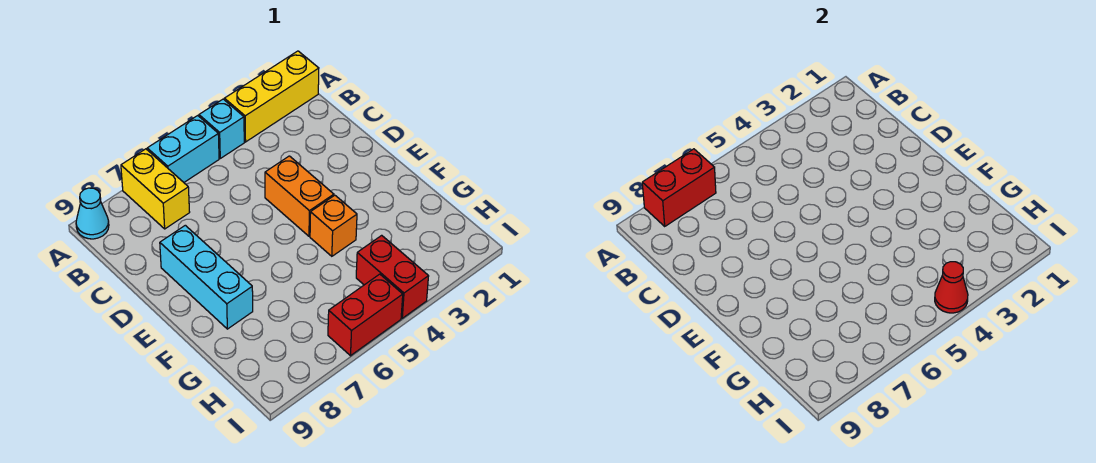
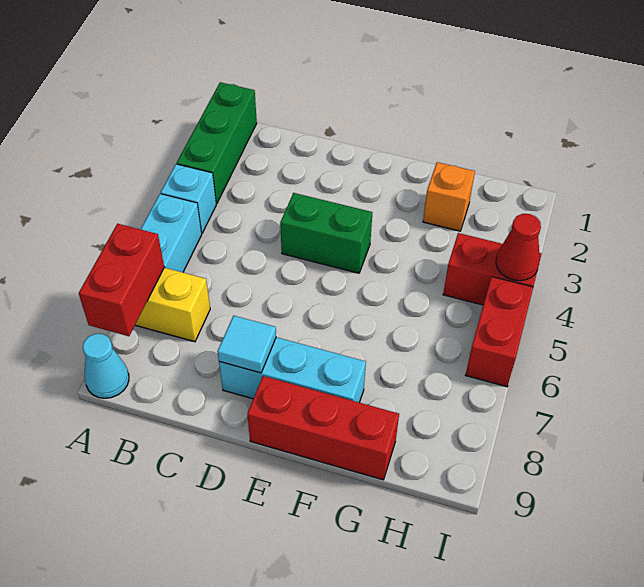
yellow 1x3 brick [224,51,319,142] -> green 1x3 brick [177,82,257,204]
orange 1x2 brick [265,156,334,236] -> green 1x2 brick [280,193,372,273]
none -> cyan 1x1 tile [217,316,276,373]
none -> red 1x3 brick [247,376,399,480]
orange 1x1 brick [310,195,357,256] -> orange 1x1 brick moved to [423,162,475,231]

